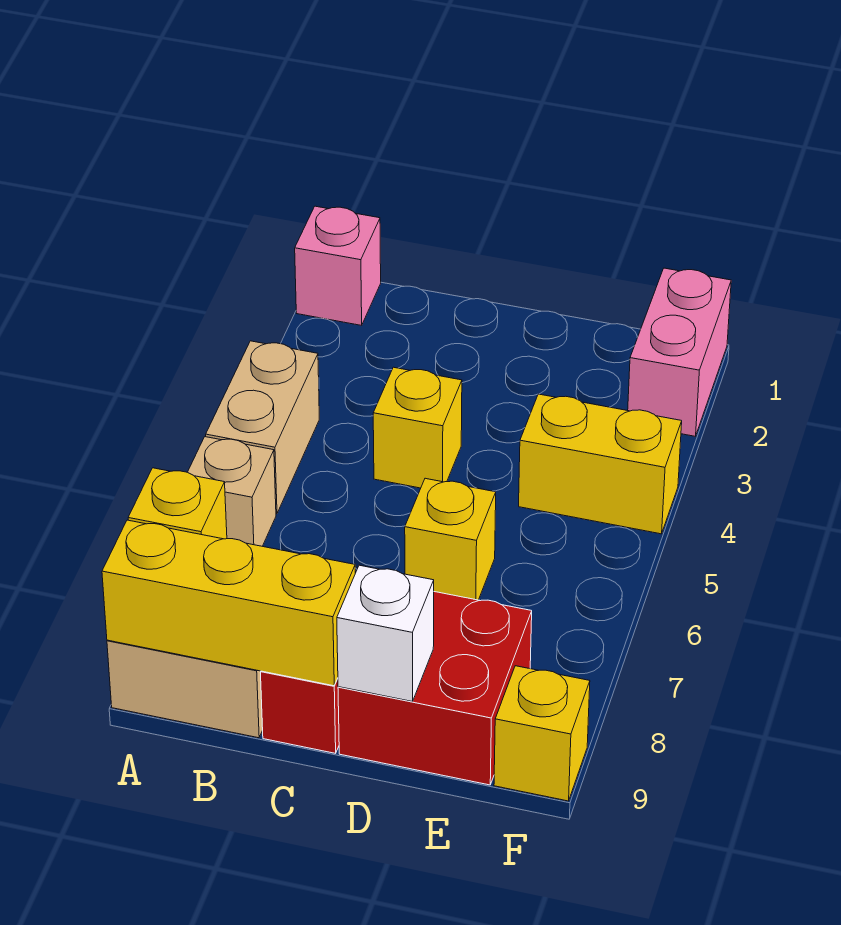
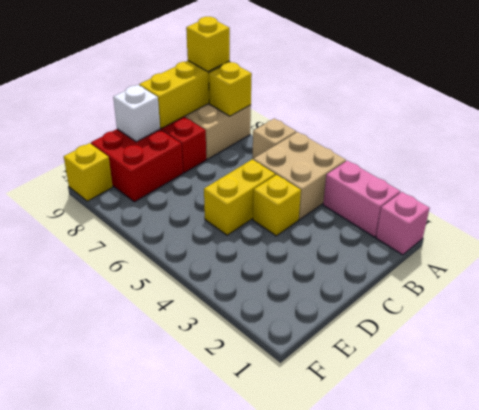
tan 1x2 brick [206,341,319,514] -> tan 2x2 brick [253,132,346,220]
yellow 1x1 brick [405,478,496,600] -> yellow 1x1 brick moved to [186,17,230,72]
yellow 1x2 brick [519,394,682,534] -> yellow 1x2 brick moved to [204,159,275,235]
pink 1x2 brick [628,268,731,436] -> pink 1x2 brick moved to [323,161,400,237]

